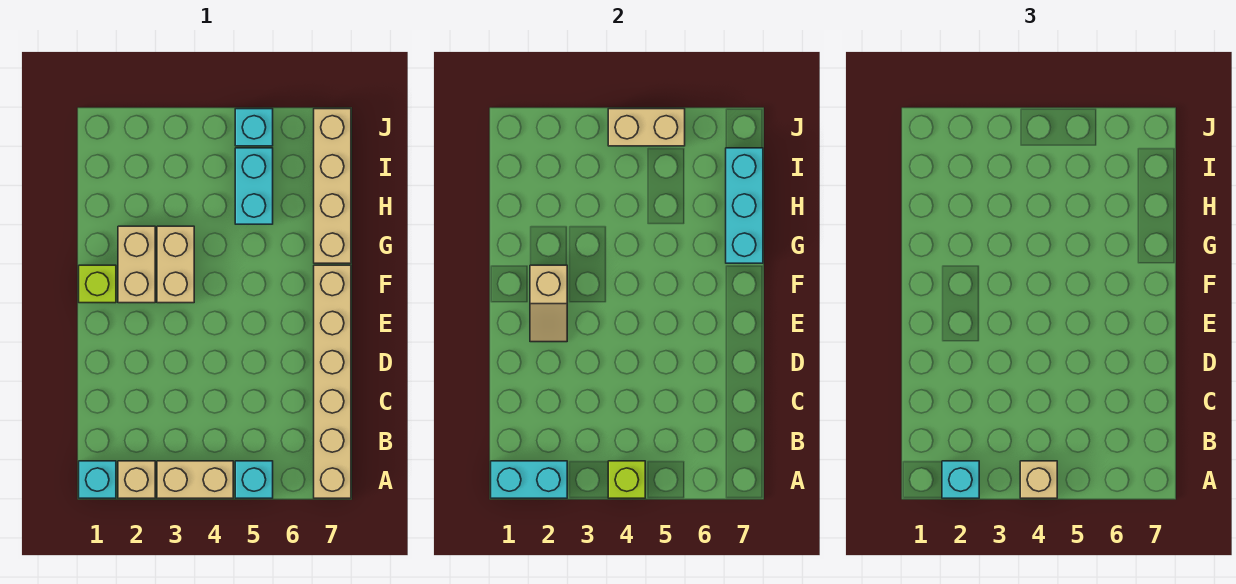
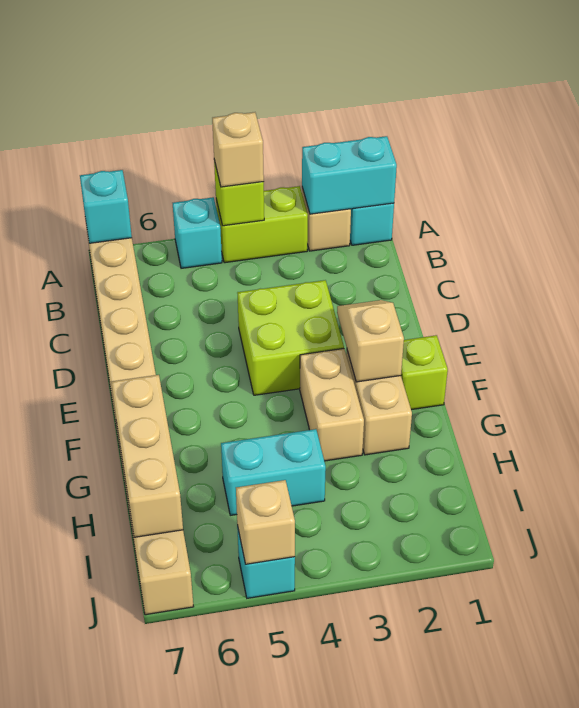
cyan 1x1 brick [942,461,979,498] -> cyan 1x1 brick moved to [80,170,132,243]
tan 1x2 brick [157,461,233,498] -> lime 1x2 brick [216,186,308,263]
none -> lime 2x2 brick [238,280,344,395]
cyan 1x3 brick [726,148,763,263] -> tan 1x3 brick [111,375,183,537]
cyan 1x2 brick [235,148,273,224] -> cyan 1x2 brick turned to [221,429,326,515]
tan 1x2 brick [608,109,685,146] -> tan 1x1 brick [236,480,295,564]

